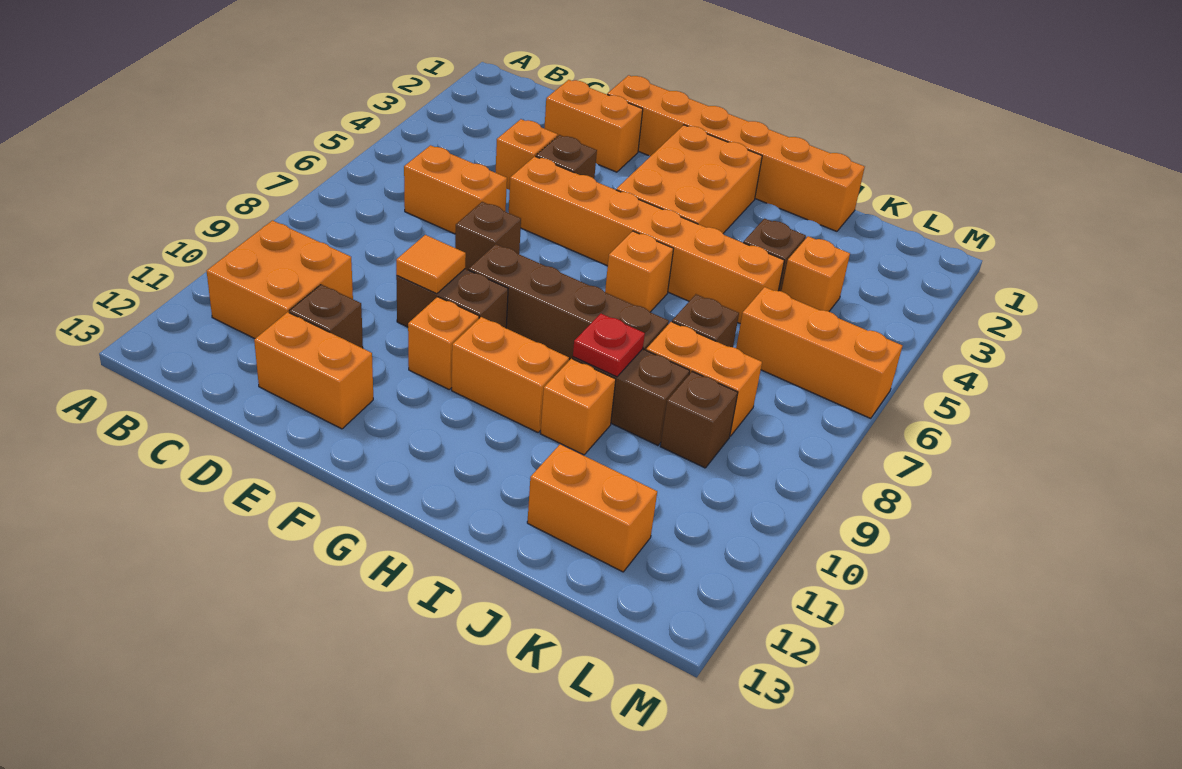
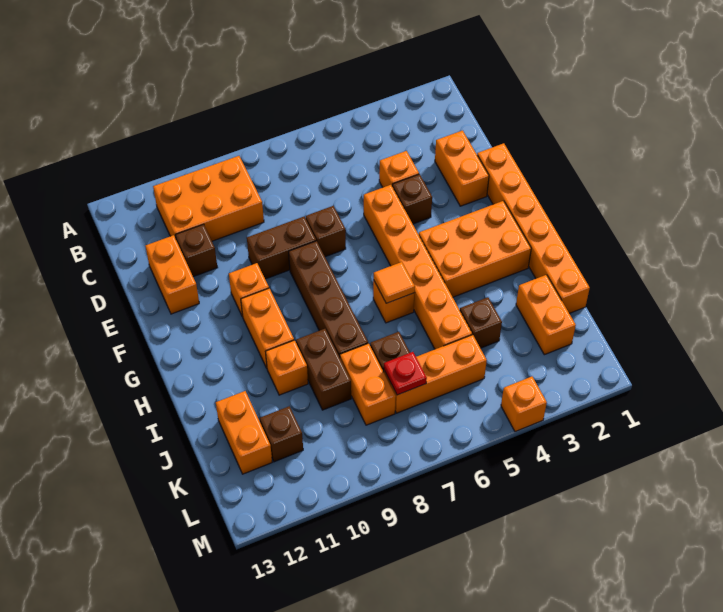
orange 2x2 brick [207,221,353,339] -> orange 2x3 brick [153,156,264,241]
orange 1x2 brick [404,145,507,234] -> orange 1x2 brick moved to [516,275,576,355]
brown 1x2 brick [396,269,508,328] -> brown 1x2 brick turned to [247,217,316,279]
orange 1x1 tile [396,235,466,294] -> orange 1x1 tile moved to [374,262,415,303]
red 1x1 plate [573,314,645,377] -> red 1x1 plate moved to [384,352,427,395]
orange 1x1 brick [781,236,850,311] -> orange 1x1 brick moved to [501,377,547,432]
orange 1x3 brick [736,287,902,418] -> orange 1x3 brick turned to [384,335,487,413]
brown 1x1 brick [660,372,738,468] -> brown 1x1 brick moved to [260,406,303,462]

